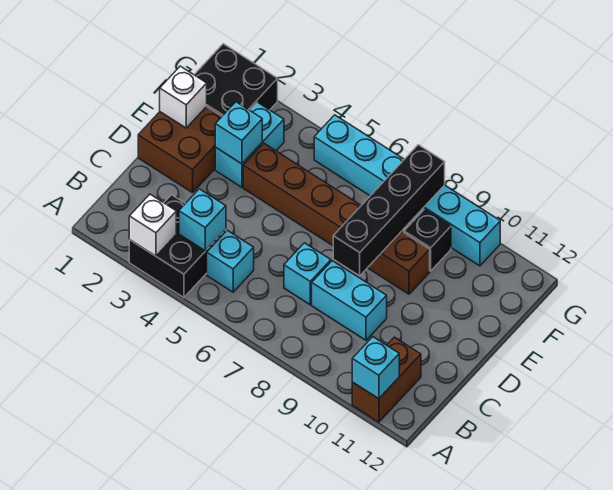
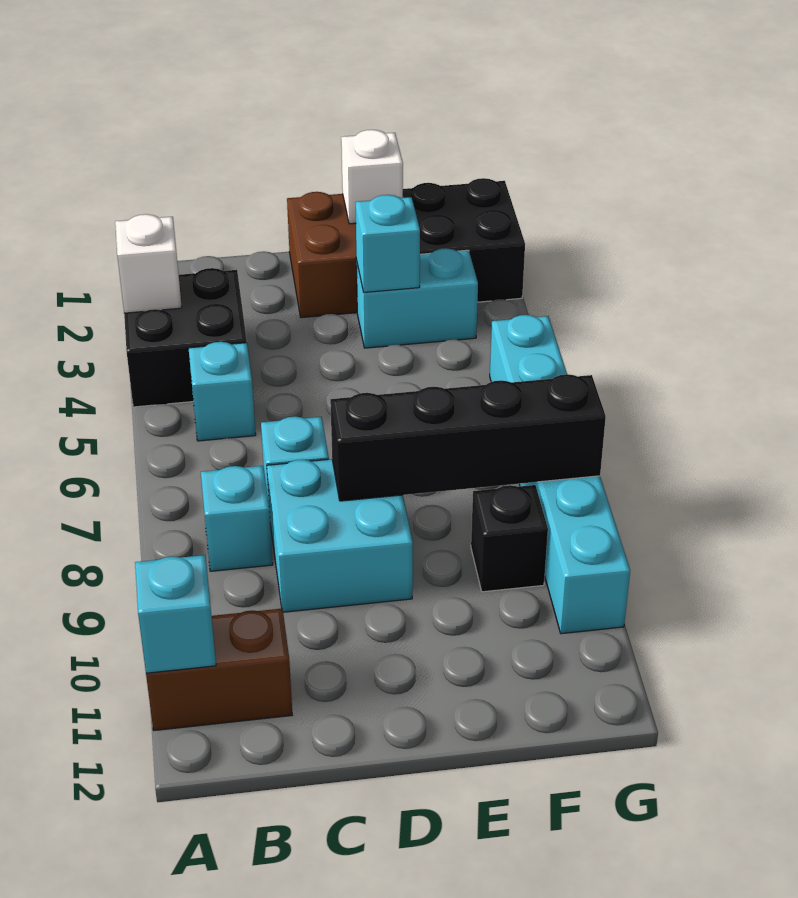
cyan 1x1 brick [179,189,226,251] -> cyan 1x1 brick moved to [201,466,273,571]
cyan 1x2 brick [312,261,387,340] -> cyan 2x2 brick [267,459,413,612]
brown 1x6 brick [243,143,430,294] -> none

